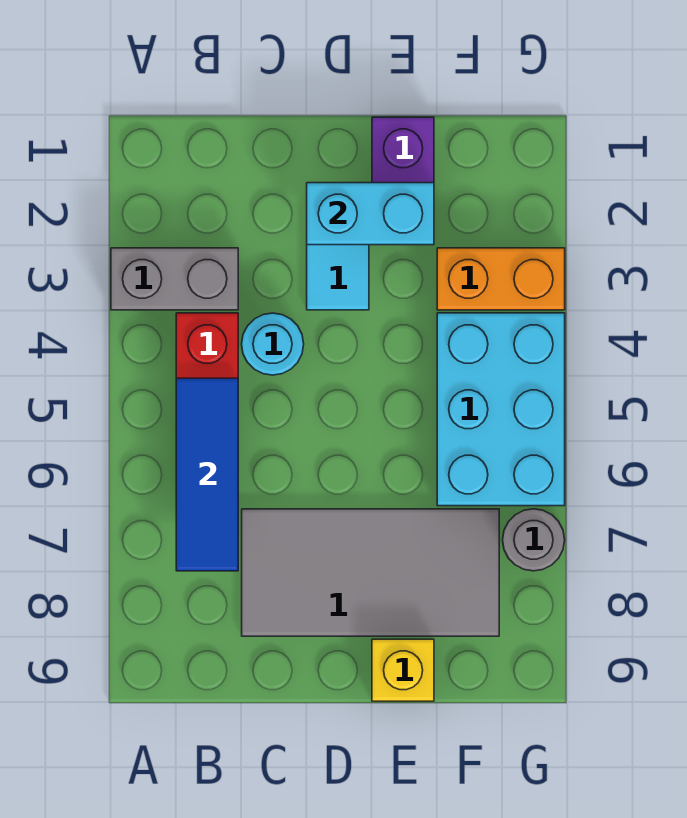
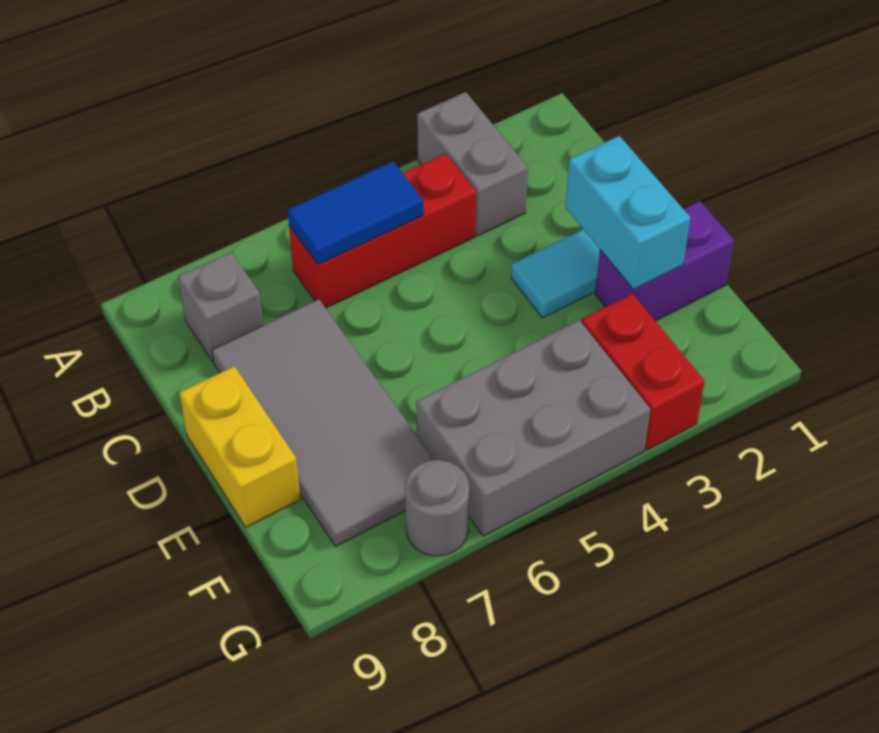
blue 1x3 tile [176,378,238,571] -> blue 1x2 tile [288,162,424,265]
none -> grey 1x1 brick [178,252,263,362]
cyan 1x1 round brick [242,313,304,375] -> none
yellow 1x1 brick [372,639,434,701] -> yellow 1x2 brick [179,366,301,527]
orange 1x2 brick [437,248,565,310] -> red 1x2 brick [582,294,705,450]
cyan 2x3 brick [437,313,565,506] -> grey 2x3 brick [416,320,651,536]

